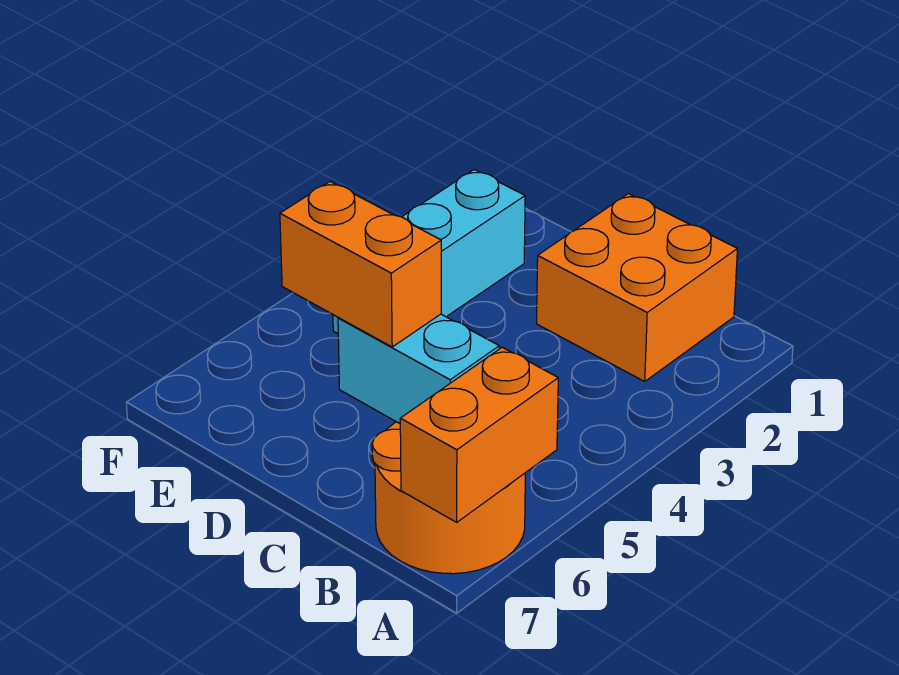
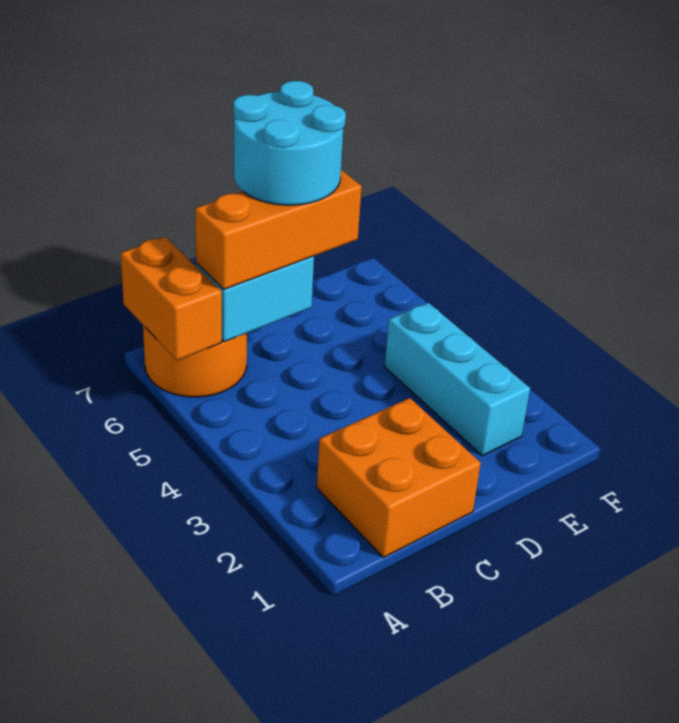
orange 1x2 brick [280,182,441,347] -> orange 1x3 brick [195,170,362,289]
none -> cyan 2x2 round brick [233,81,346,205]

